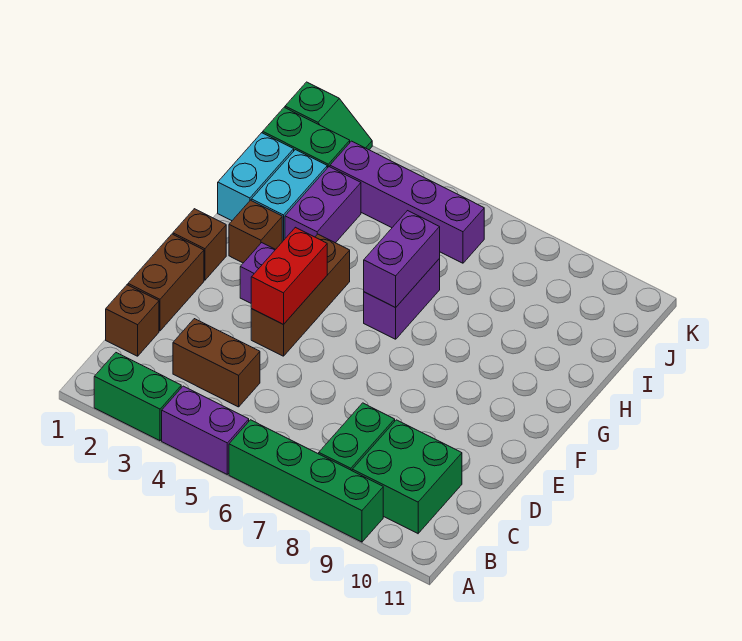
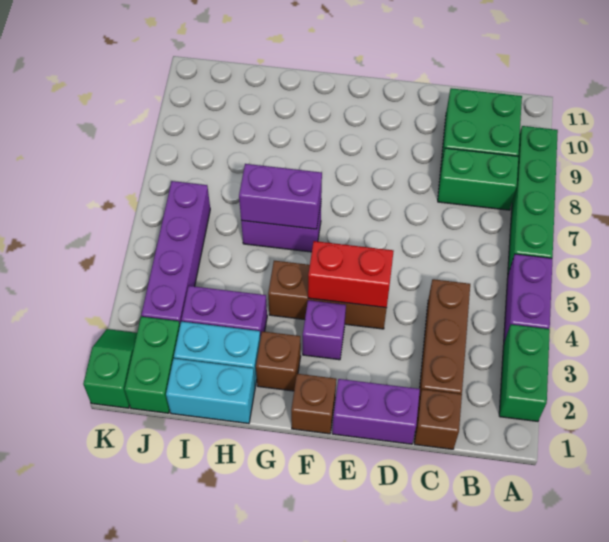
brown 1x2 brick [173,319,260,407] -> brown 1x3 brick [419,279,470,400]
brown 1x2 brick [128,234,204,331] -> purple 1x2 brick [332,379,420,444]

